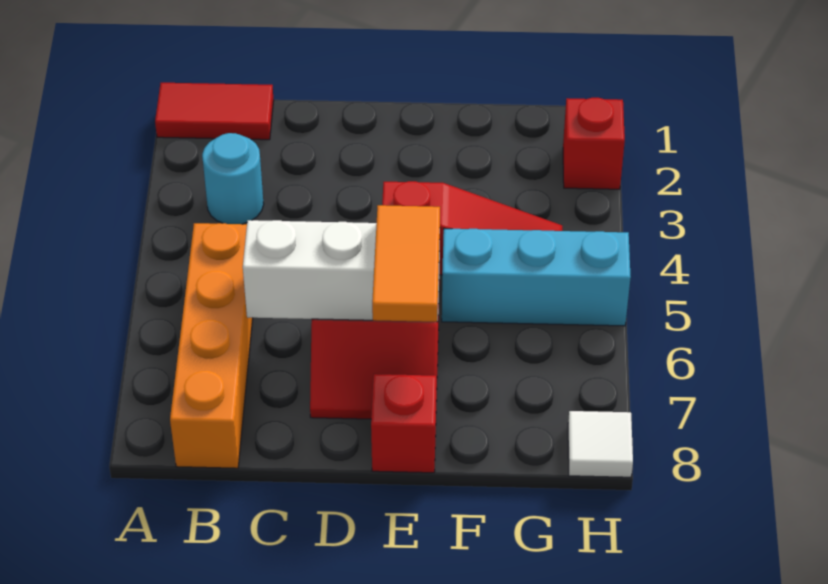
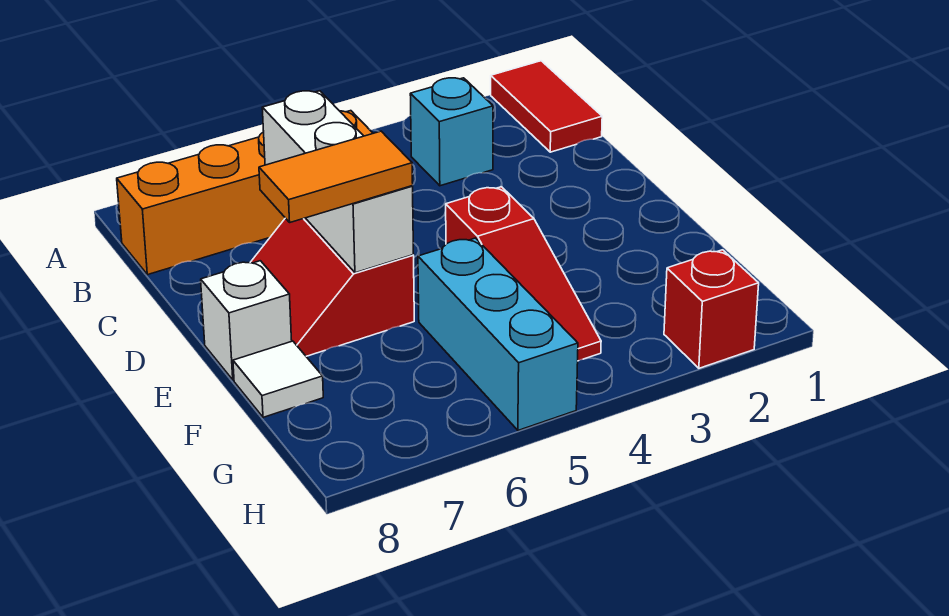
cyan 1x1 round brick [202,133,264,224] -> cyan 1x1 brick [410,78,493,186]
red 1x1 brick [371,374,436,473] -> white 1x1 brick [201,261,292,380]
white 1x1 tile [568,411,633,477] -> white 1x1 tile moved to [233,341,323,417]

